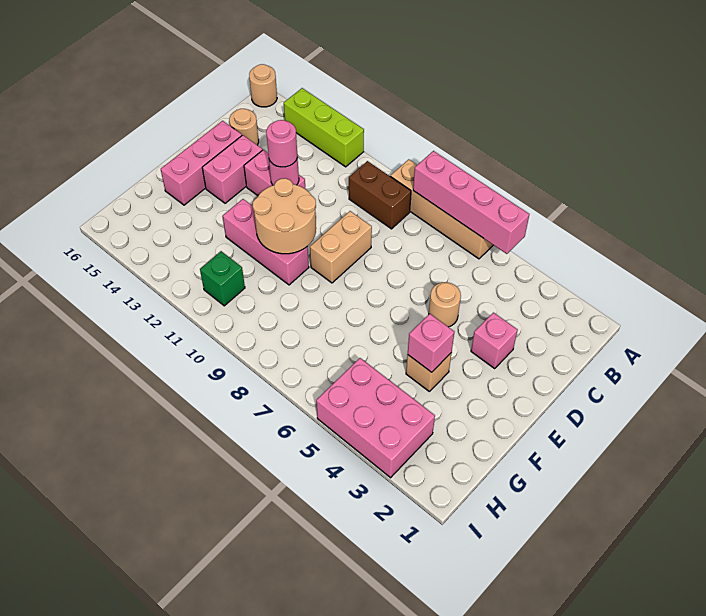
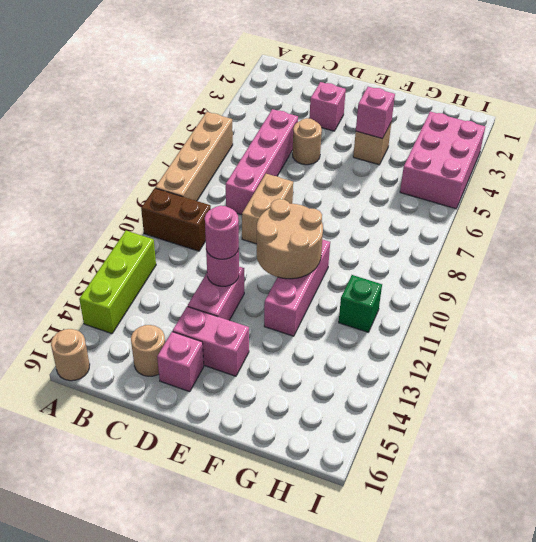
pink 1x4 brick [413,151,529,254] -> pink 1x4 brick moved to [226,109,298,215]
brown 1x2 brick [349,161,411,229] -> brown 1x2 brick turned to [141,188,211,251]
tan 1x2 brick [310,211,372,283] -> tan 1x2 brick turned to [242,174,293,244]
pink 1x3 brick [161,121,242,205] -> pink 1x1 brick [157,332,204,392]

